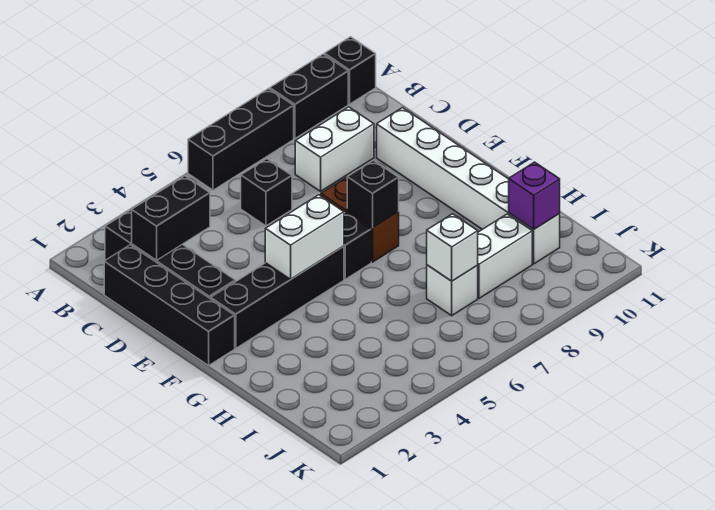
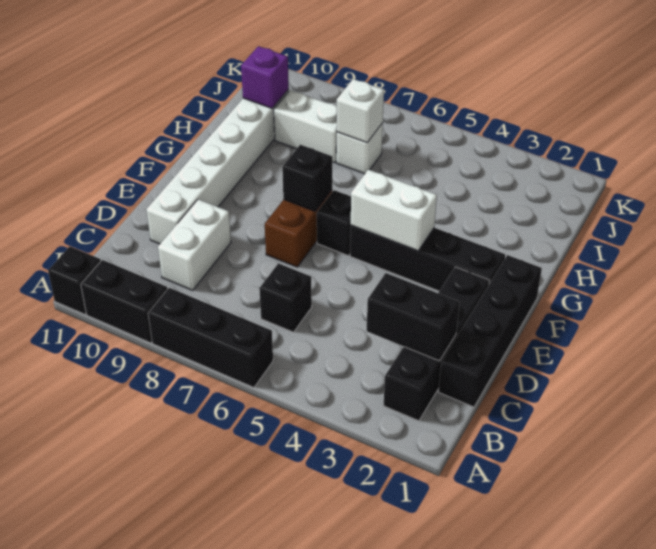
white 1x2 brick [295,107,374,191] -> white 1x2 brick turned to [158,199,231,290]

